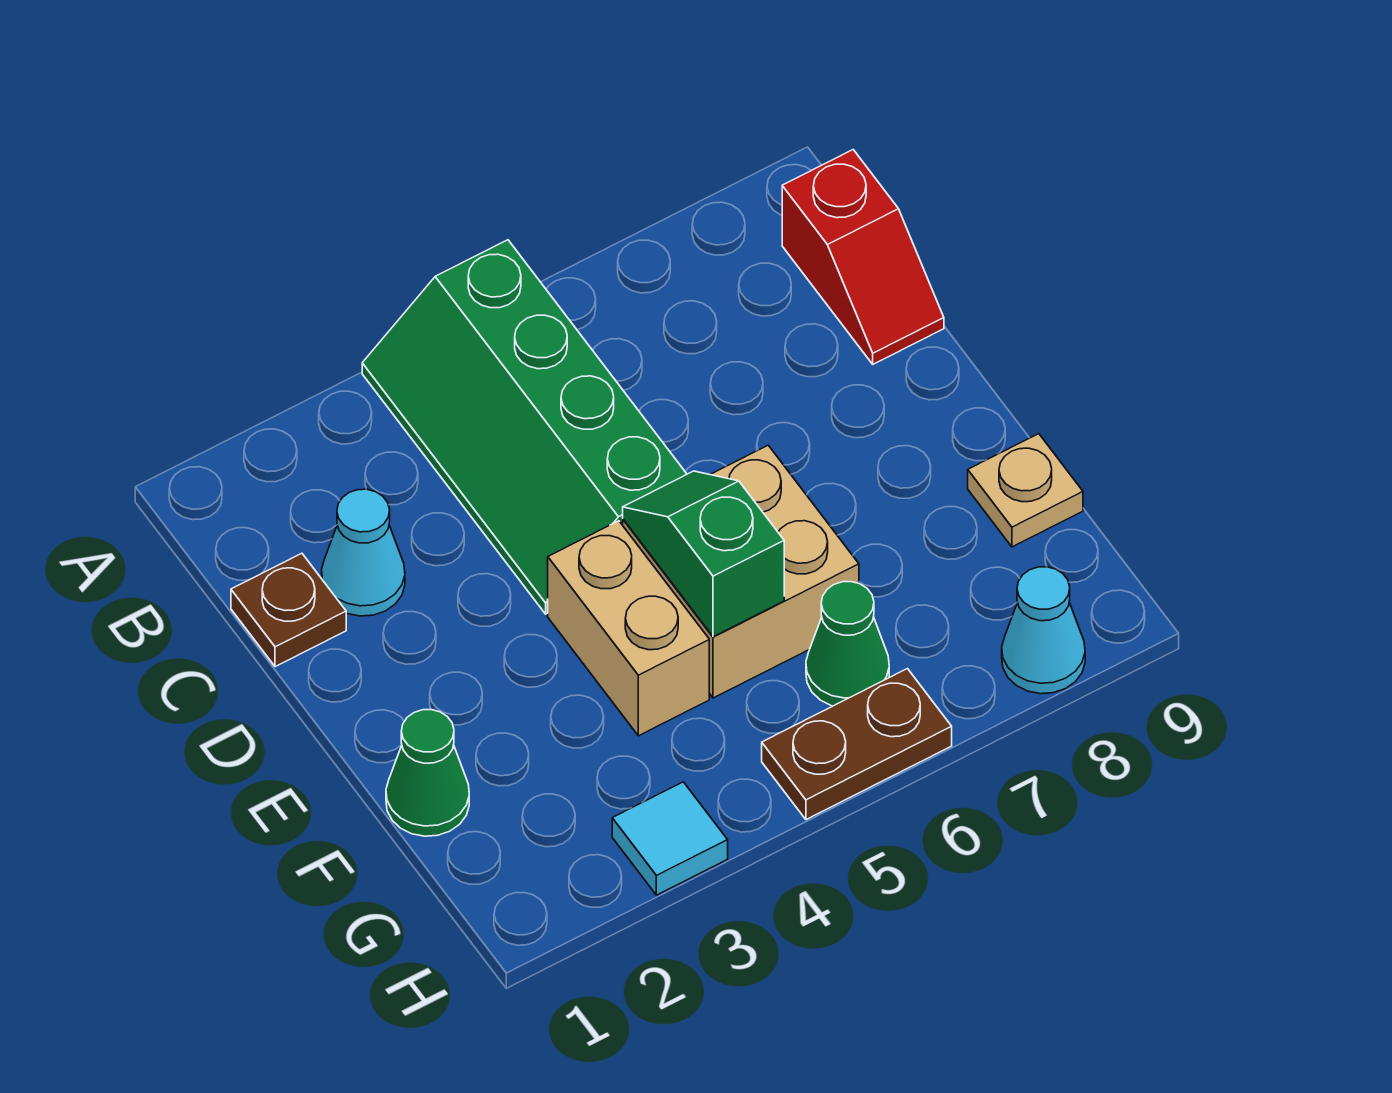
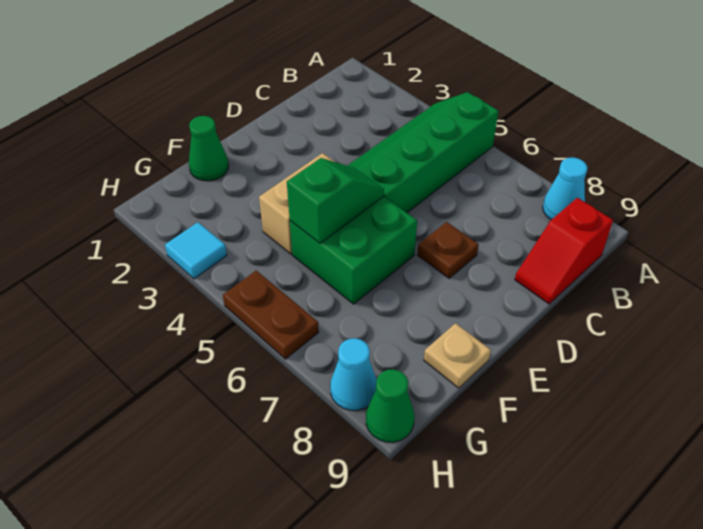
brown 1x1 plate [231,553,346,667] -> brown 1x1 plate moved to [417,222,479,278]
cyan 1x1 cone [322,489,405,616] -> cyan 1x1 cone moved to [543,158,587,220]
tan 2x2 brick [623,445,859,698] -> green 2x2 brick [290,196,417,304]
green 1x1 cone [806,582,889,706] -> green 1x1 cone moved to [366,369,414,442]

